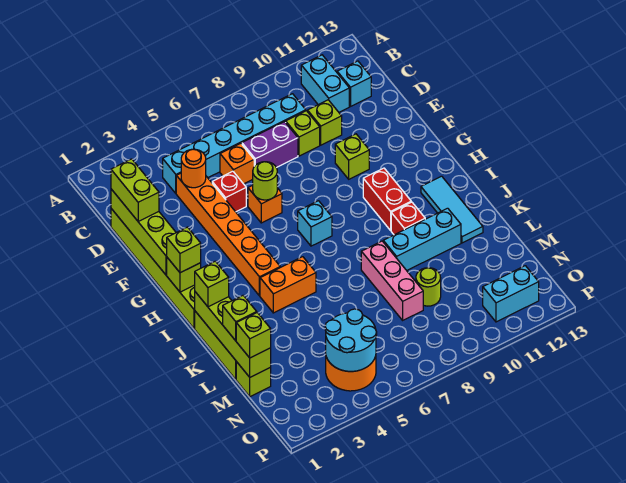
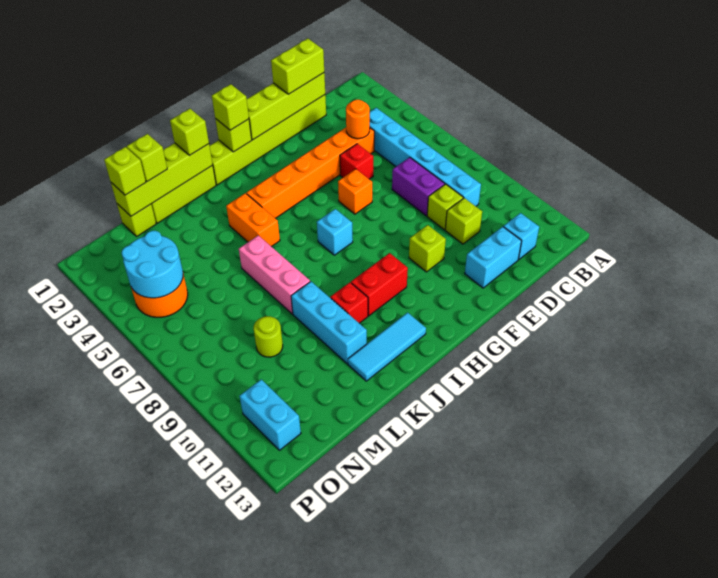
cyan 1x2 brick [301,55,349,112] -> cyan 1x2 brick moved to [465,227,521,288]
orange 1x1 brick [220,143,254,184] -> none
lime 1x1 round brick [253,162,277,200] -> none
pink 1x3 brick [361,241,423,320] -> pink 1x3 brick turned to [239,235,310,314]

